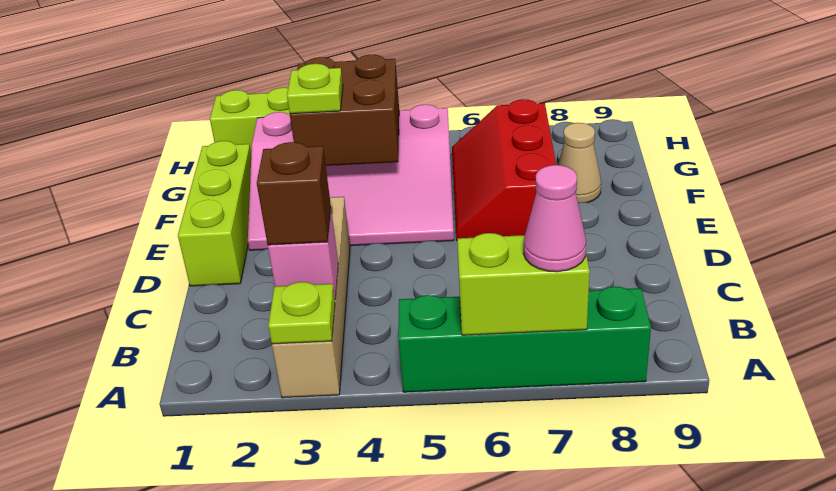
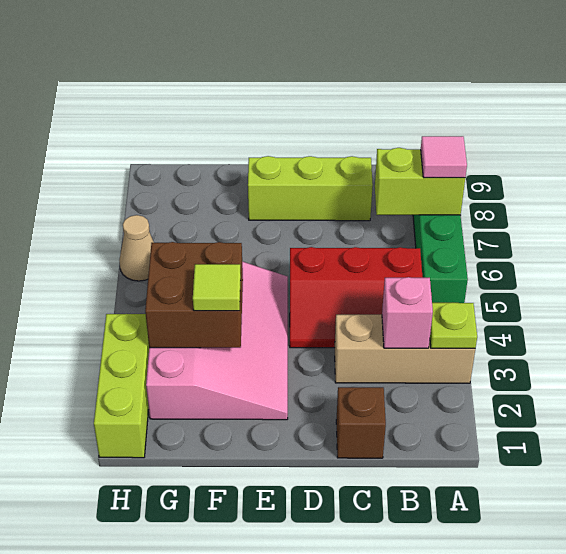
tan 1x4 brick [272,197,350,398] -> tan 1x3 brick [335,315,475,383]
lime 1x2 brick [457,233,590,335] -> lime 1x2 brick turned to [375,148,465,215]
pink 1x1 cone [523,165,586,272] -> pink 1x1 tile [421,136,467,178]
brown 1x1 brick [257,142,331,245] -> brown 1x1 brick moved to [336,387,386,458]
lime 1x3 brick [178,141,251,286] -> lime 1x3 brick moved to [248,156,373,221]
red 2x3 slope [452,99,556,239] -> red 2x3 slope moved to [290,247,423,348]
lime 1x1 plate [287,64,343,114] -> lime 1x1 tile [193,264,241,311]
tan 1x1 cone [558,123,601,203] -> tan 1x1 cone moved to [119,215,154,281]

